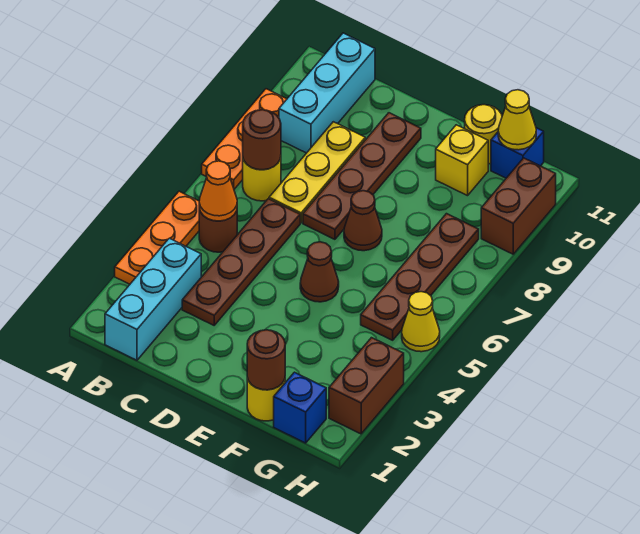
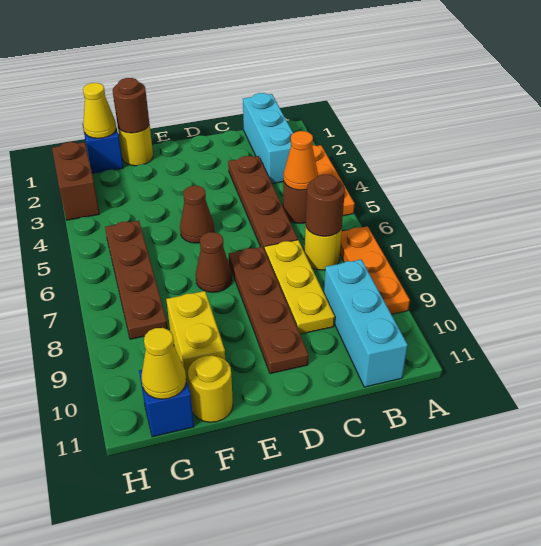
yellow 1x1 brick [436,125,488,196] -> yellow 1x2 brick [166,291,225,386]
yellow 1x1 cone [402,292,440,352] -> yellow 1x1 cone moved to [83,83,116,138]
brown 1x2 brick [481,158,556,254] -> none

